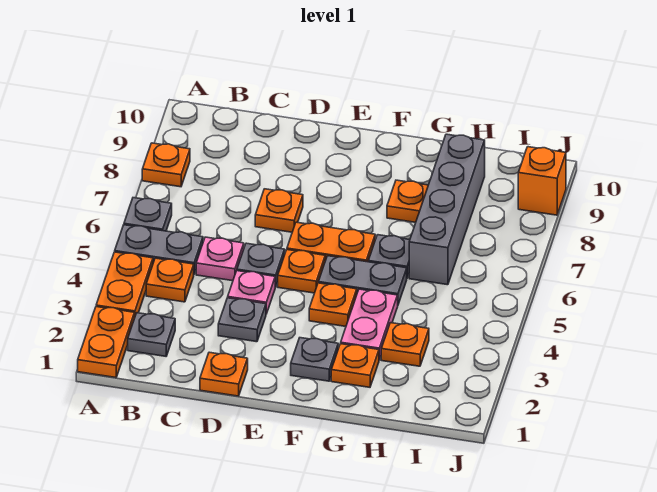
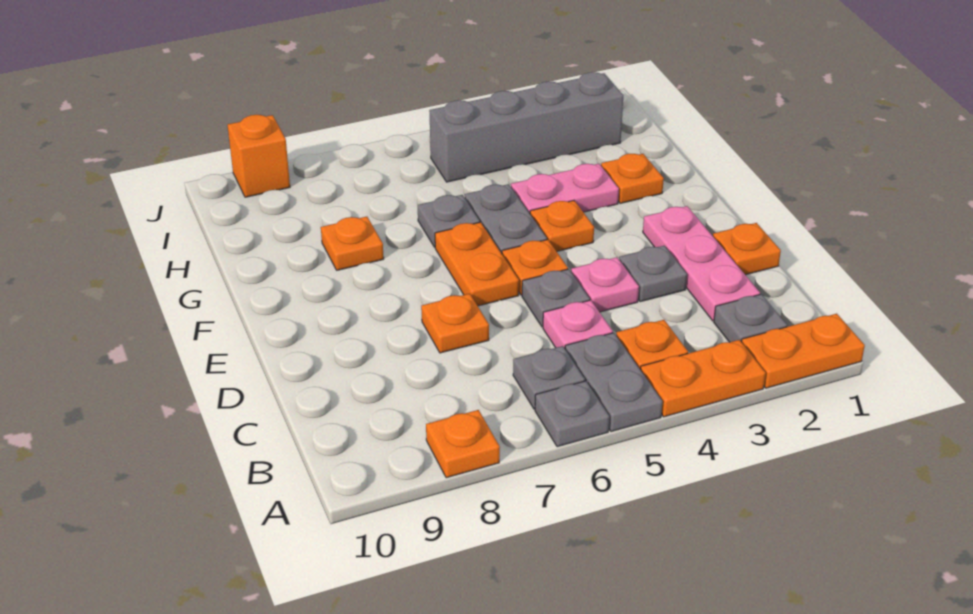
none -> pink 1x3 plate [643,206,760,321]
grey 1x1 plate [291,338,338,381] -> grey 1x1 plate moved to [513,346,585,409]
orange 1x1 plate [381,323,429,366] -> none
grey 1x4 brick [409,134,485,285] -> grey 1x4 brick moved to [429,72,623,182]

